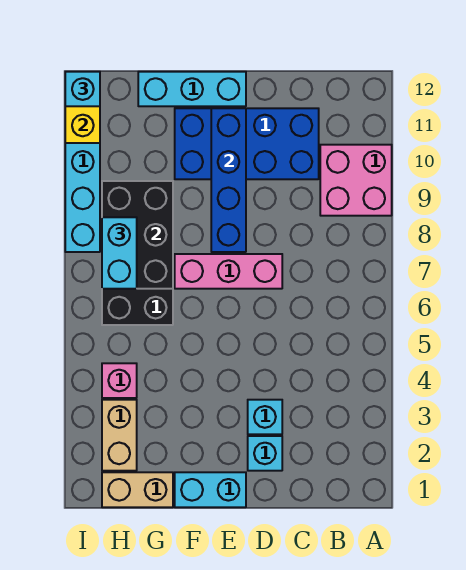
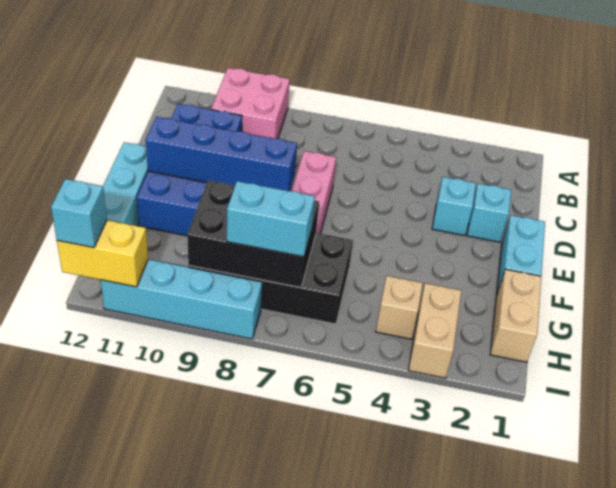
tan 1x2 brick [102,400,137,471] -> tan 1x2 brick turned to [409,283,461,378]
pink 1x1 brick [102,363,137,398] -> tan 1x1 brick [376,276,423,339]

